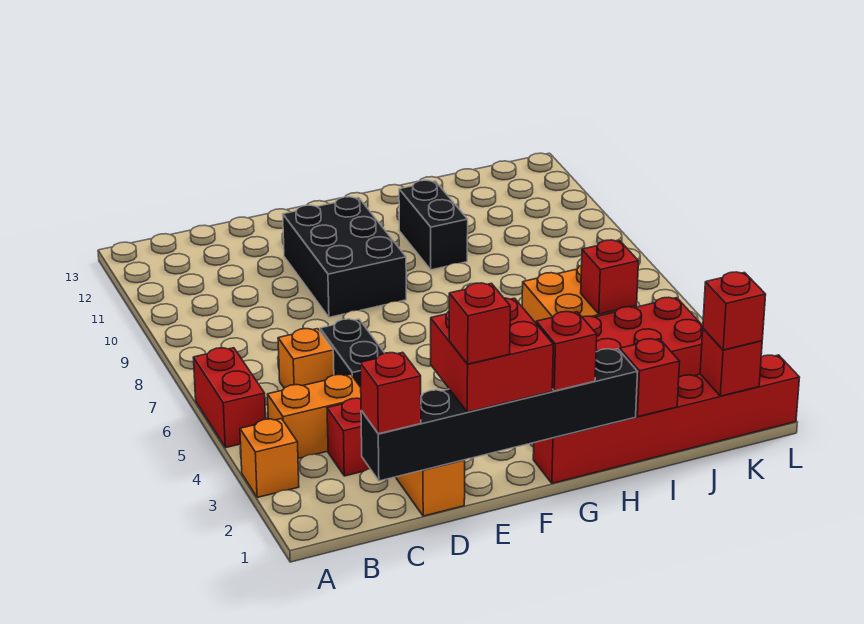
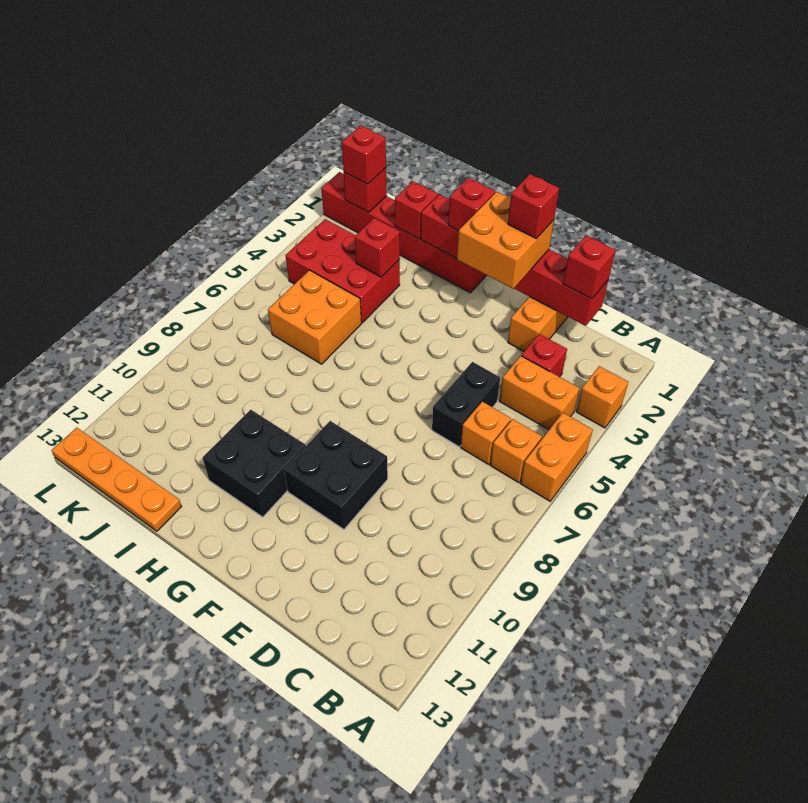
red 1x2 brick [193,348,266,448] -> orange 1x2 brick [521,413,593,501]
none -> orange 1x1 brick [490,419,542,483]
black 1x6 brick [361,349,638,481] -> red 1x6 brick [421,194,608,326]
red 2x2 brick [431,298,553,412] -> orange 2x2 brick [457,192,554,289]
black 2x3 brick [283,197,406,317] -> black 2x2 brick [284,421,388,529]
black 1x2 brick [399,180,468,270] -> black 2x2 brick [202,410,306,517]
none -> orange 1x4 plate [52,428,182,531]
red 1x1 brick [581,240,638,314] -> red 1x1 brick moved to [355,218,400,277]

